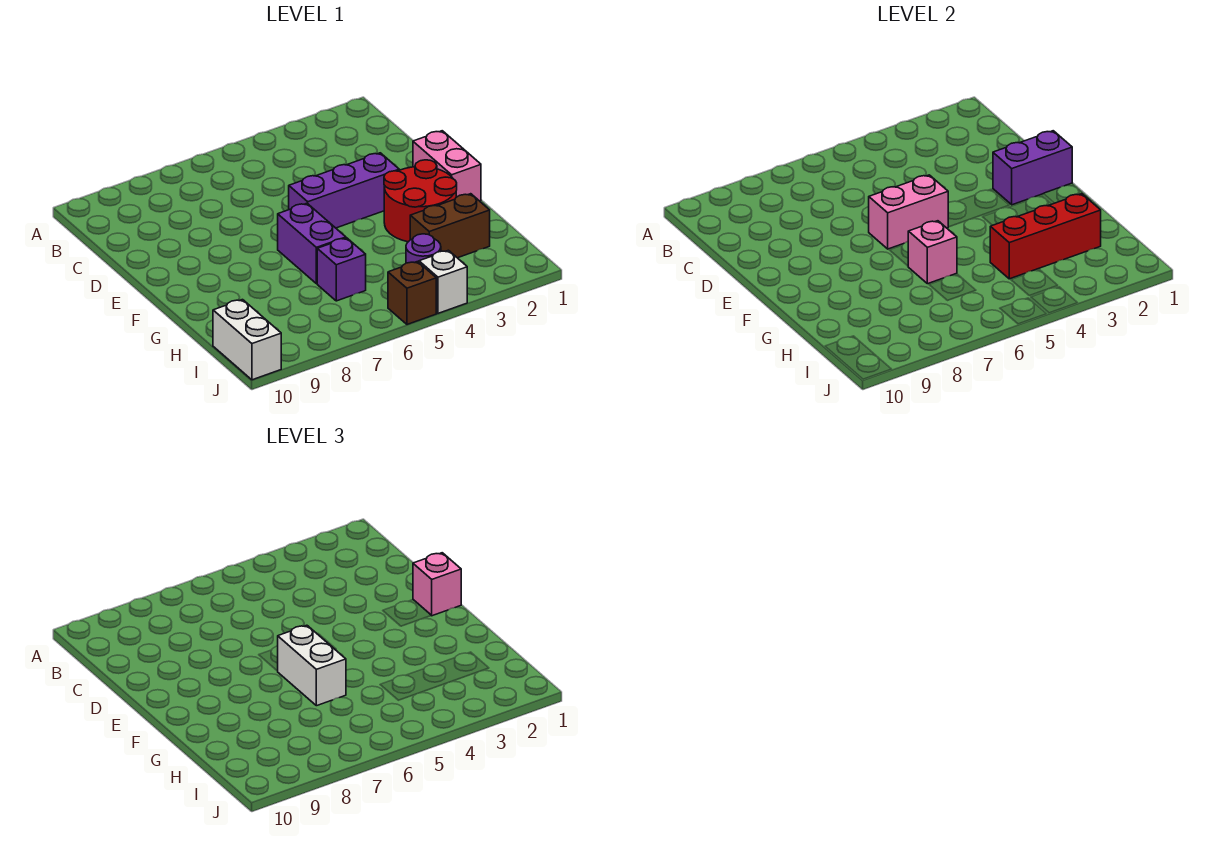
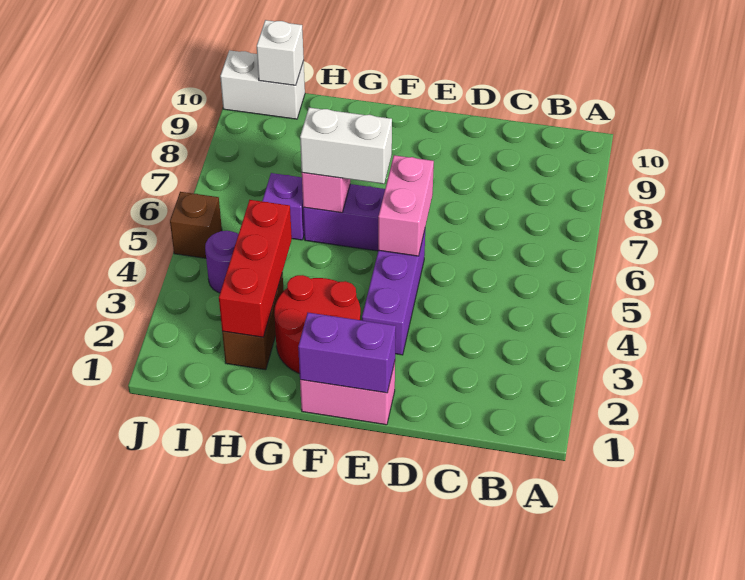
purple 1x2 brick [993,131,1072,205] -> purple 1x2 brick turned to [298,313,396,393]
pink 1x1 brick [413,553,461,616] -> none
white 1x1 brick [419,250,467,313] -> white 1x1 brick moved to [257,20,304,85]

